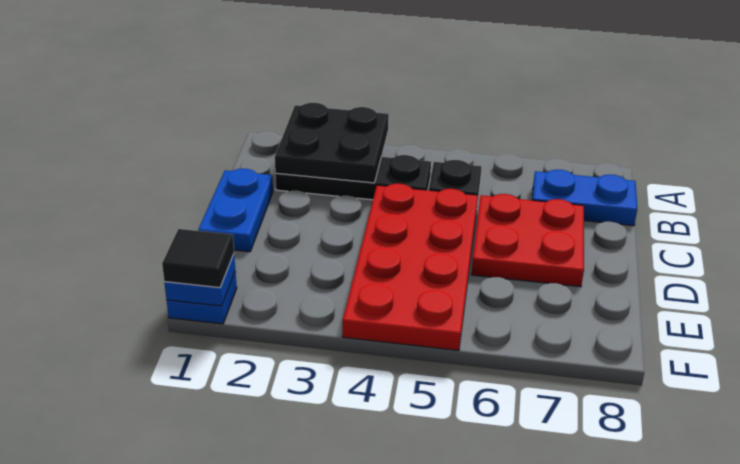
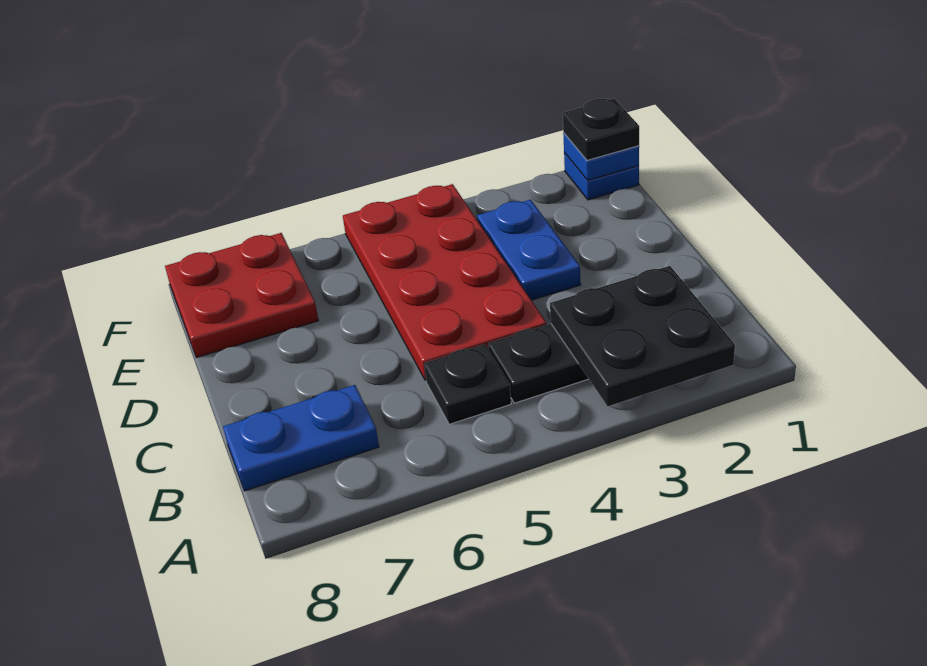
blue 1x2 plate [198,169,273,252] -> blue 1x2 plate moved to [477,200,581,300]
red 2x2 plate [471,194,584,287] -> red 2x2 plate moved to [165,233,319,358]
black 1x1 tile [162,229,234,288] -> black 1x1 plate [563,99,639,160]

